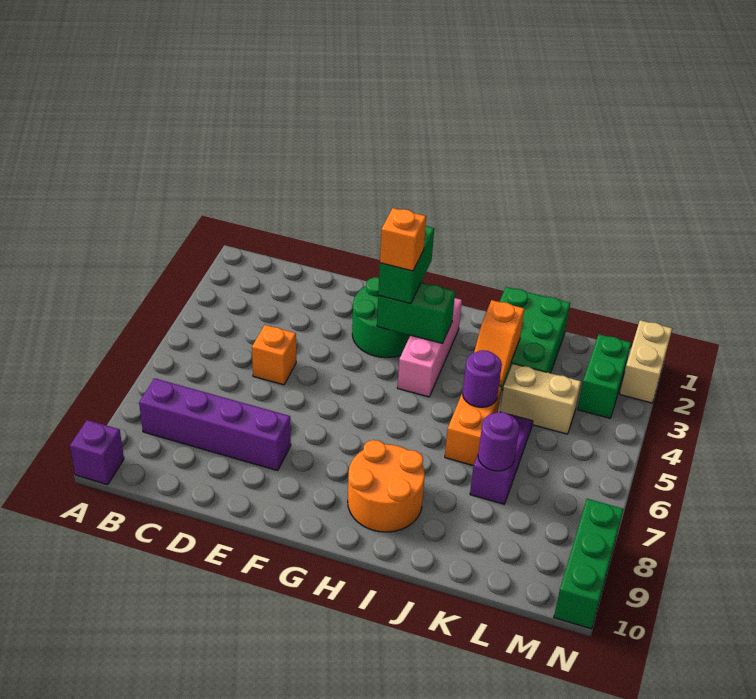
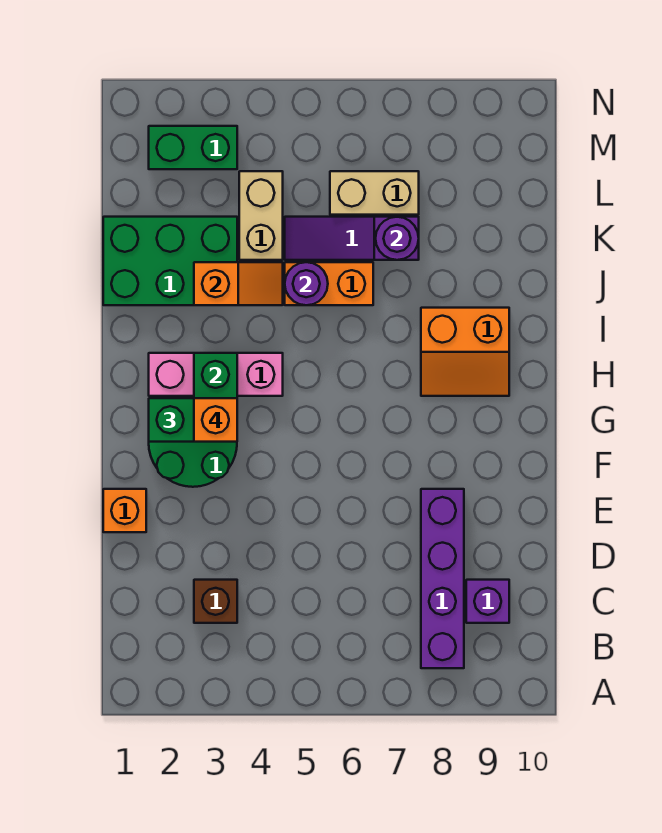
purple 1x1 brick [70,420,124,485] -> purple 1x1 brick moved to [466,580,509,623]
none -> brown 1x1 brick [194,580,237,623]
orange 1x1 brick [252,325,296,385] -> orange 1x1 brick moved to [103,489,146,532]
orange 2x2 round brick [348,440,425,532] -> orange 2x2 slope [421,308,509,396]
tan 1x2 brick [620,320,672,403] -> tan 1x2 brick moved to [330,171,419,215]
green 1x3 brick [554,499,624,629] -> none

